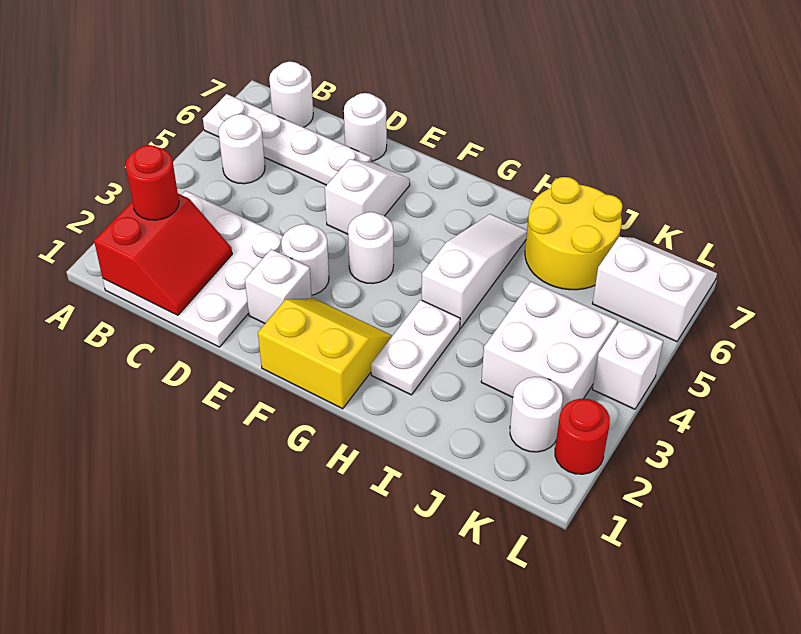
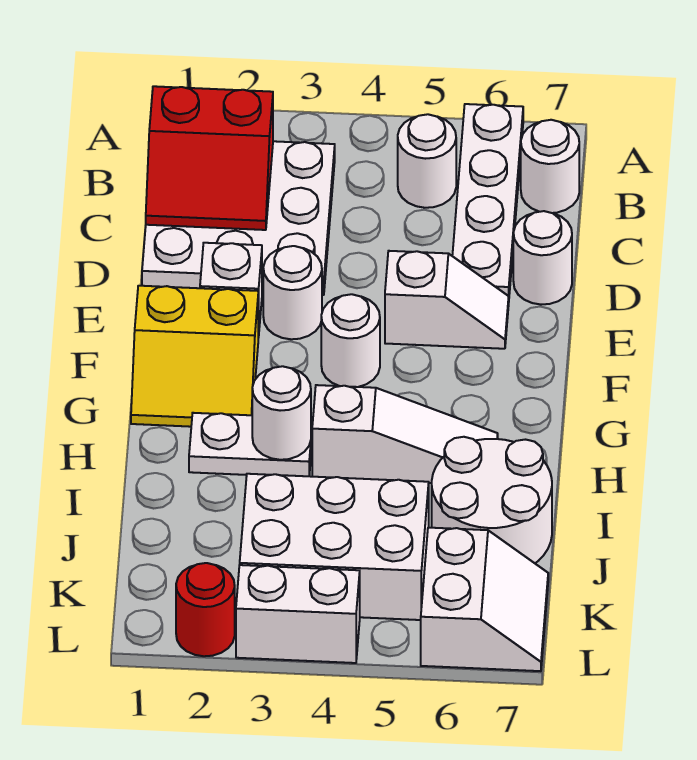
red 1x1 round brick [125,145,179,220] -> none
yellow 2x2 slope [258,298,392,409] -> yellow 2x2 slope turned to [131,286,258,427]
yellow 2x2 round brick [525,177,622,290] -> white 2x2 round brick [432,437,552,563]
white 2x2 brick [481,282,617,408] -> white 2x3 brick [240,474,429,620]
white 1x1 round brick [510,377,563,452] -> white 1x1 round brick moved to [252,366,311,460]
white 1x1 brick [592,322,663,409] -> white 1x2 brick [236,565,360,663]

